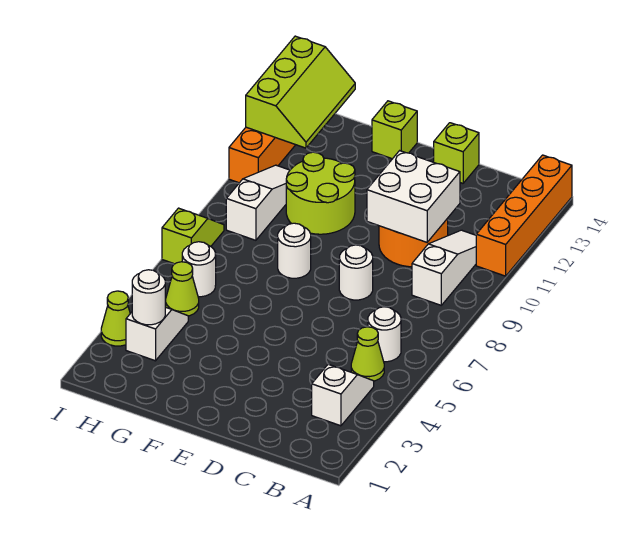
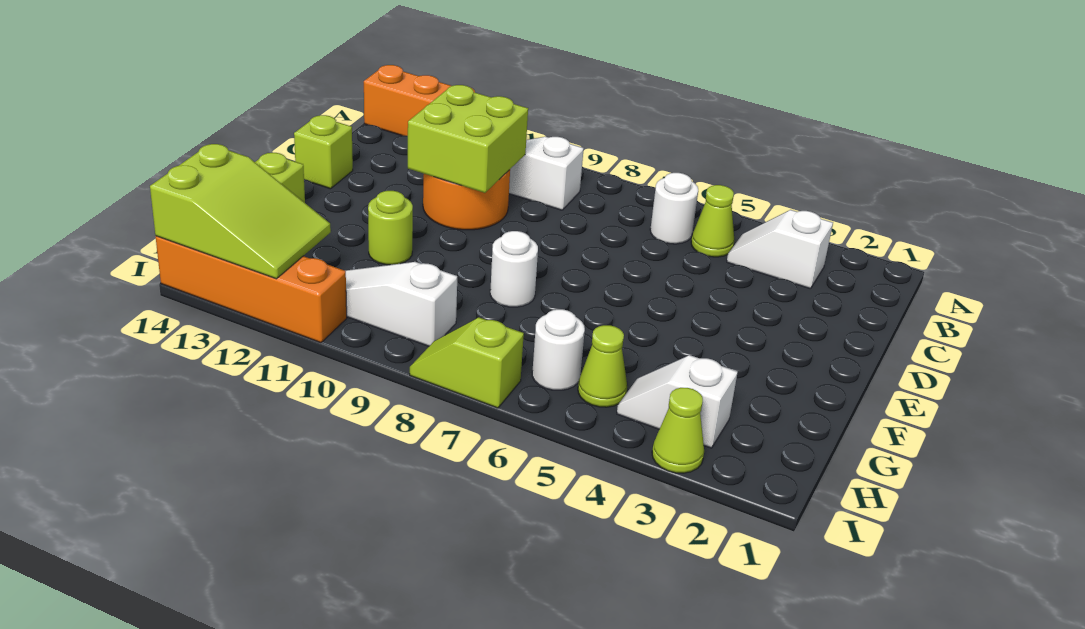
white 2x2 brick [367,151,460,242] -> lime 2x2 brick [408,85,528,193]
white 1x1 round brick [339,245,373,300] -> none
lime 2x2 round brick [286,152,355,234] -> lime 1x1 round brick [368,191,413,265]
white 1x1 round brick [132,270,165,325] -> none
lime 2x3 slope [246,36,355,148] -> lime 2x3 slope turned to [150,144,331,279]

